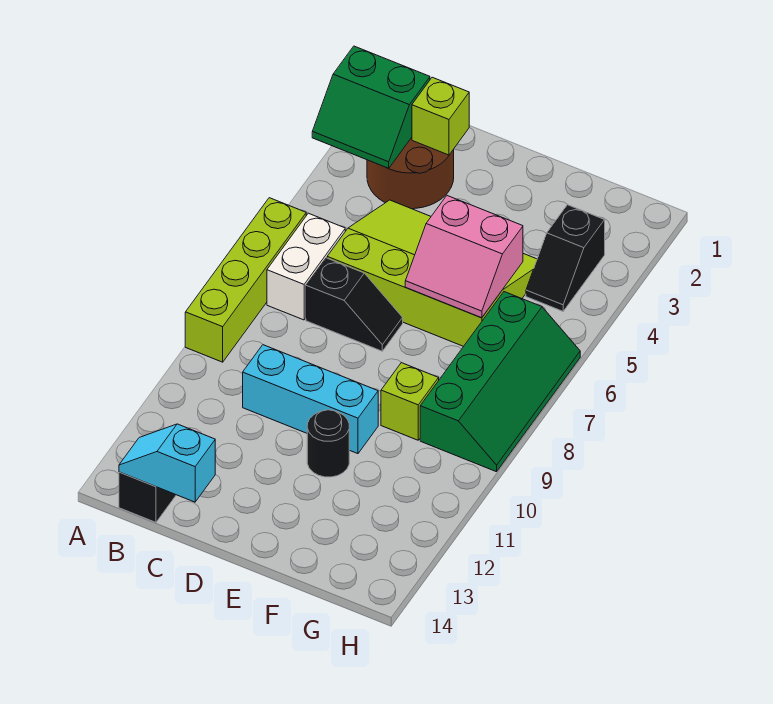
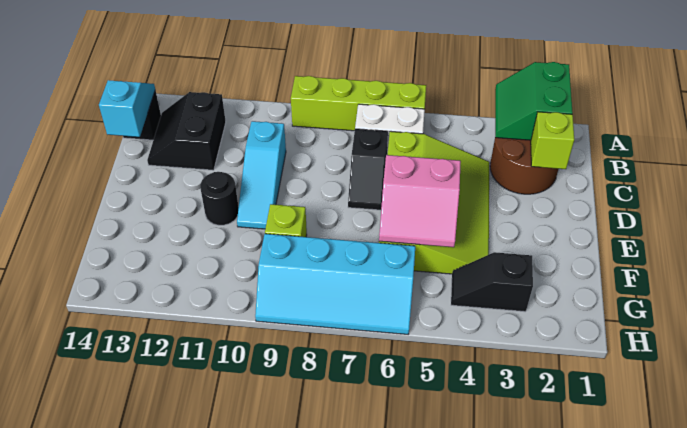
none -> black 2x2 slope [147,92,226,170]
cyan 1x3 brick [243,345,378,454] -> cyan 1x3 slope [237,121,286,229]
pink 2x2 slope [405,196,523,318] -> pink 2x2 slope turned to [379,155,461,247]
green 2x4 slope [420,292,580,472] -> cyan 2x4 slope [255,234,415,334]

